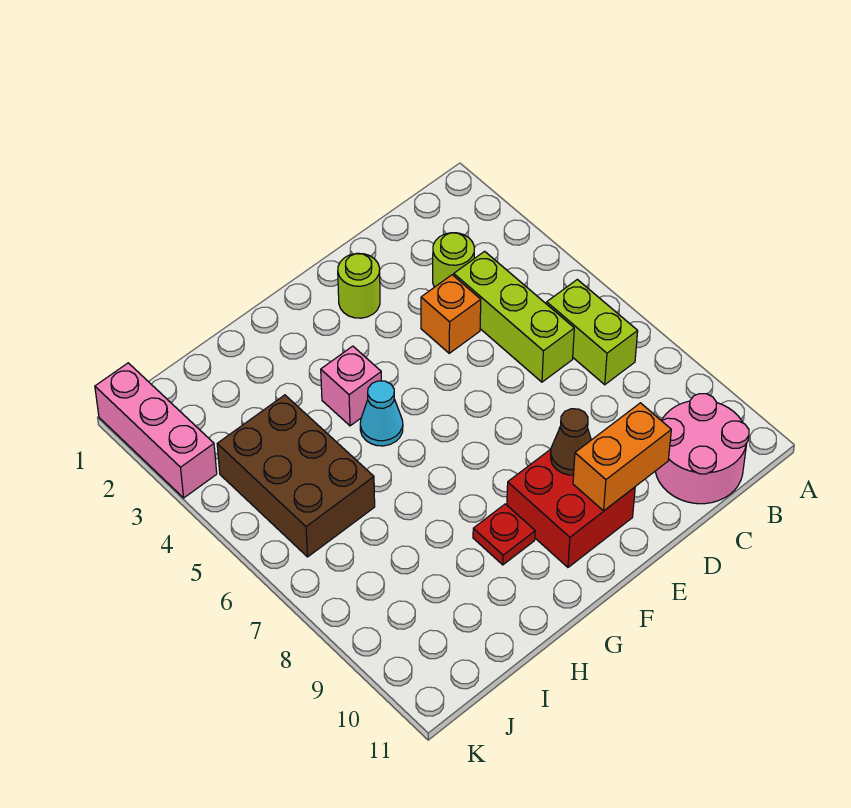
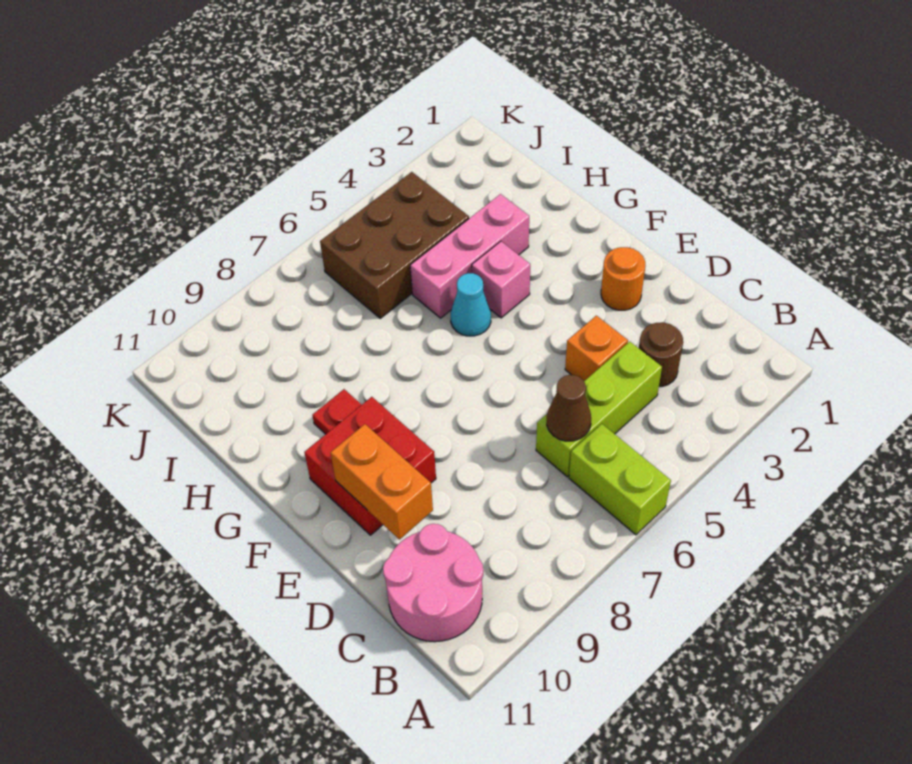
lime 1x2 brick [547,280,638,385] -> lime 1x2 brick turned to [569,424,671,535]
lime 1x1 round brick [433,233,474,287] -> brown 1x1 round brick [639,323,683,387]
lime 1x1 round brick [338,253,380,318] -> orange 1x1 round brick [601,247,645,310]
brown 1x1 cone [551,409,591,475] -> brown 1x1 cone moved to [547,375,591,441]
pink 1x3 brick [95,363,217,498] -> pink 1x3 brick moved to [410,194,529,318]

